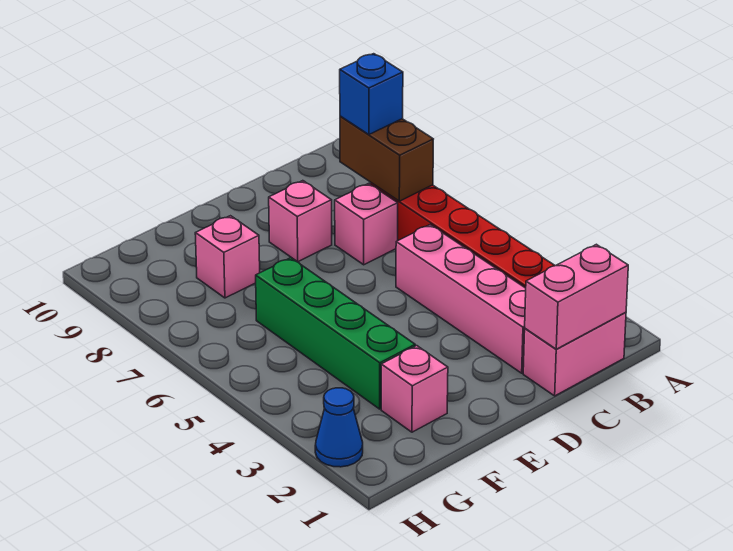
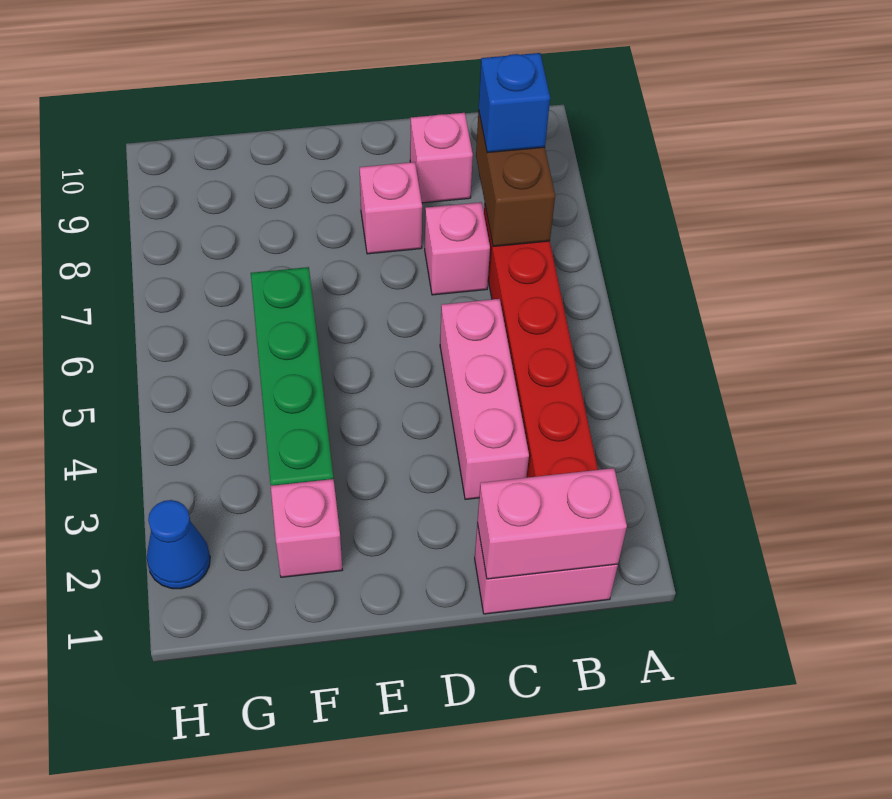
pink 1x4 brick [396,225,526,373] -> pink 1x3 brick [440,299,529,499]
pink 1x1 brick [195,216,260,298] -> pink 1x1 brick moved to [410,113,473,203]

